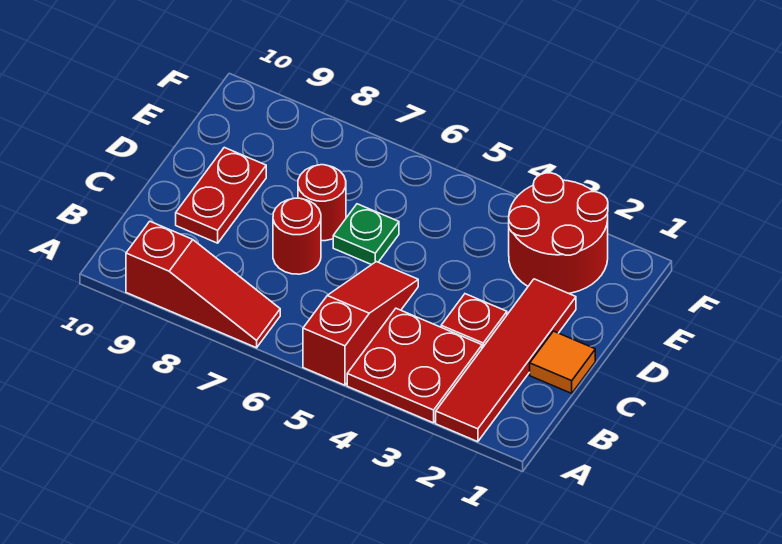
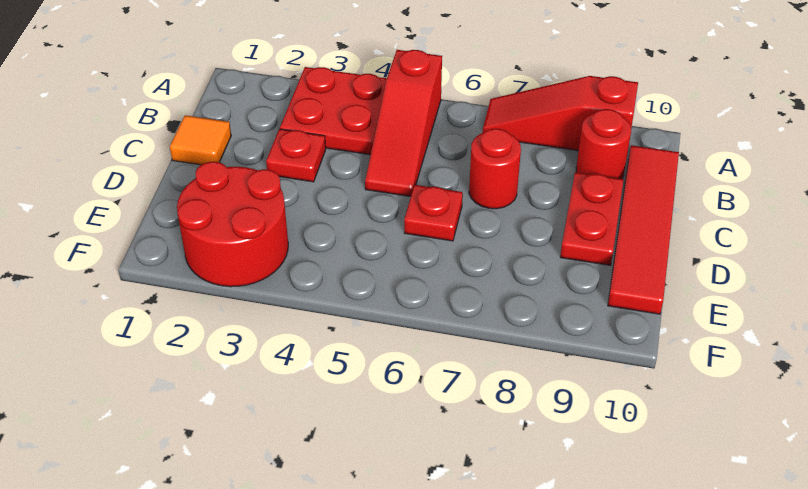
red 1x4 tile [436,279,576,442] -> red 1x4 tile moved to [608,145,679,314]
green 1x1 plate [333,204,399,265] -> red 1x1 plate [404,185,463,241]
red 1x1 round brick [298,165,346,241] -> red 1x1 round brick moved to [576,109,631,179]

